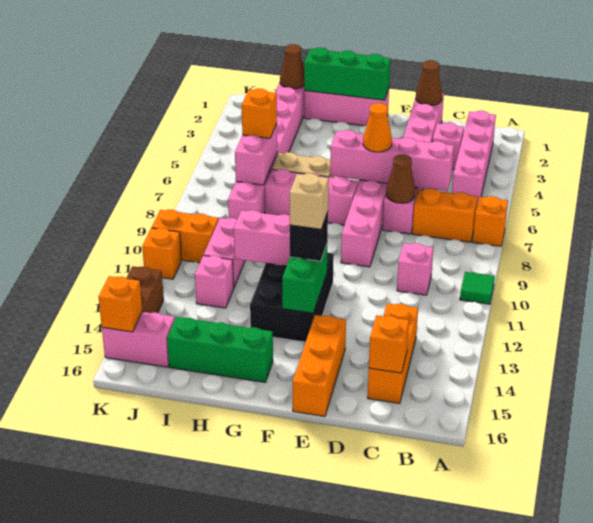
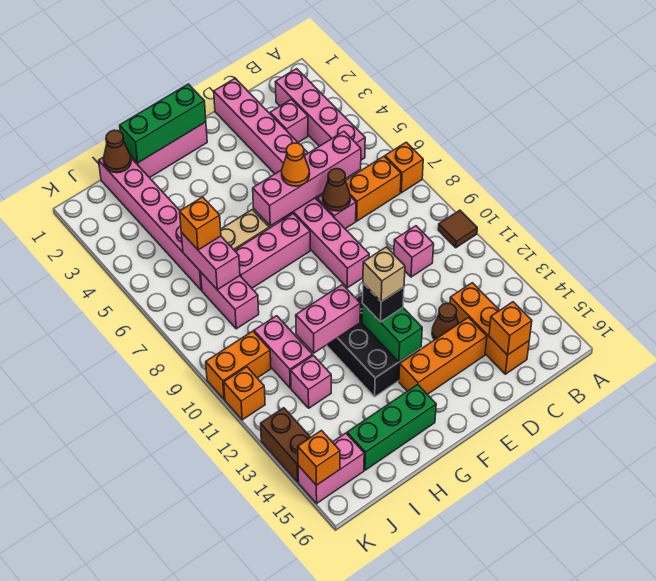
green 1x1 tile [460,272,495,304] -> brown 1x1 tile [438,210,477,248]
brown 1x1 cone [416,60,442,105] -> brown 1x1 cone moved to [432,303,459,340]
orange 1x3 brick [293,315,346,416] -> orange 1x3 brick turned to [399,318,487,394]

